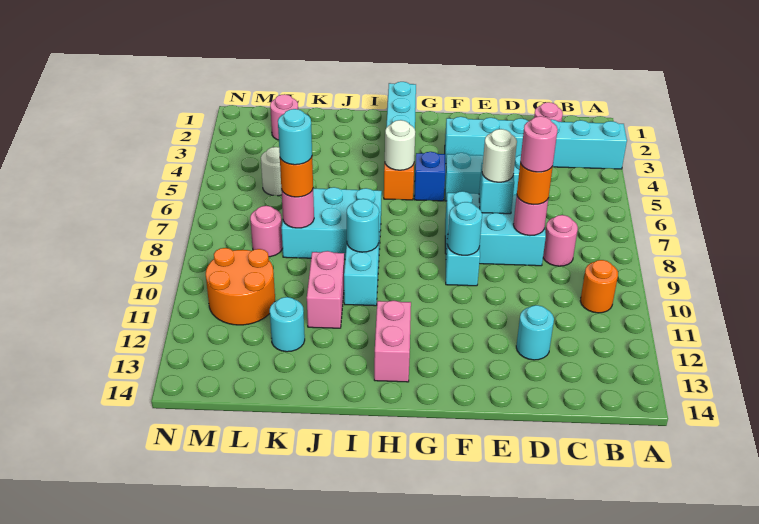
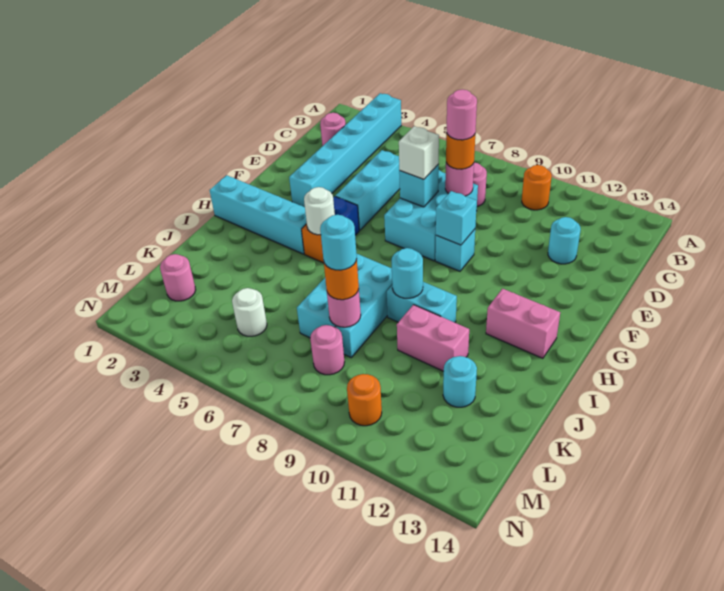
white 1x1 round brick [482,129,517,182] -> white 1x1 brick [399,126,439,179]
cyan 1x1 round brick [448,202,482,255] -> cyan 1x1 brick [436,191,477,245]
orange 2x2 round brick [206,248,275,325] -> orange 1x1 round brick [347,374,382,426]

